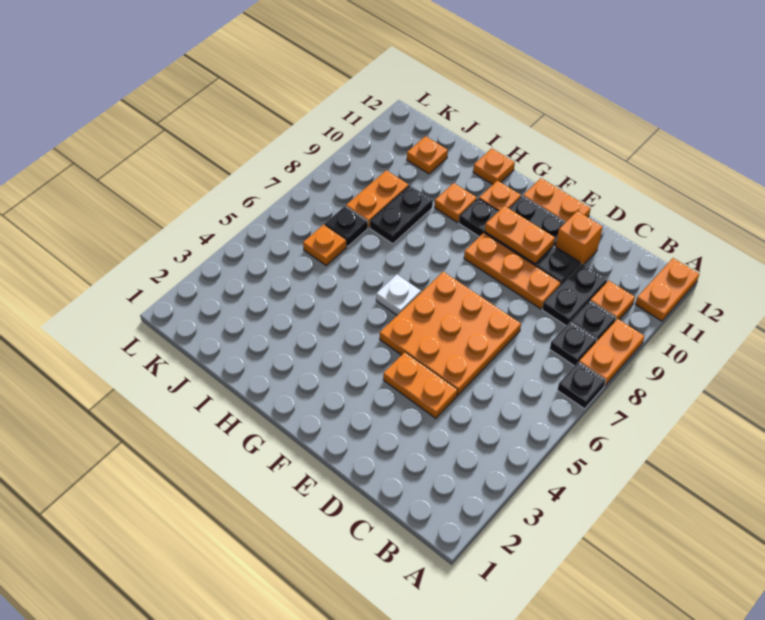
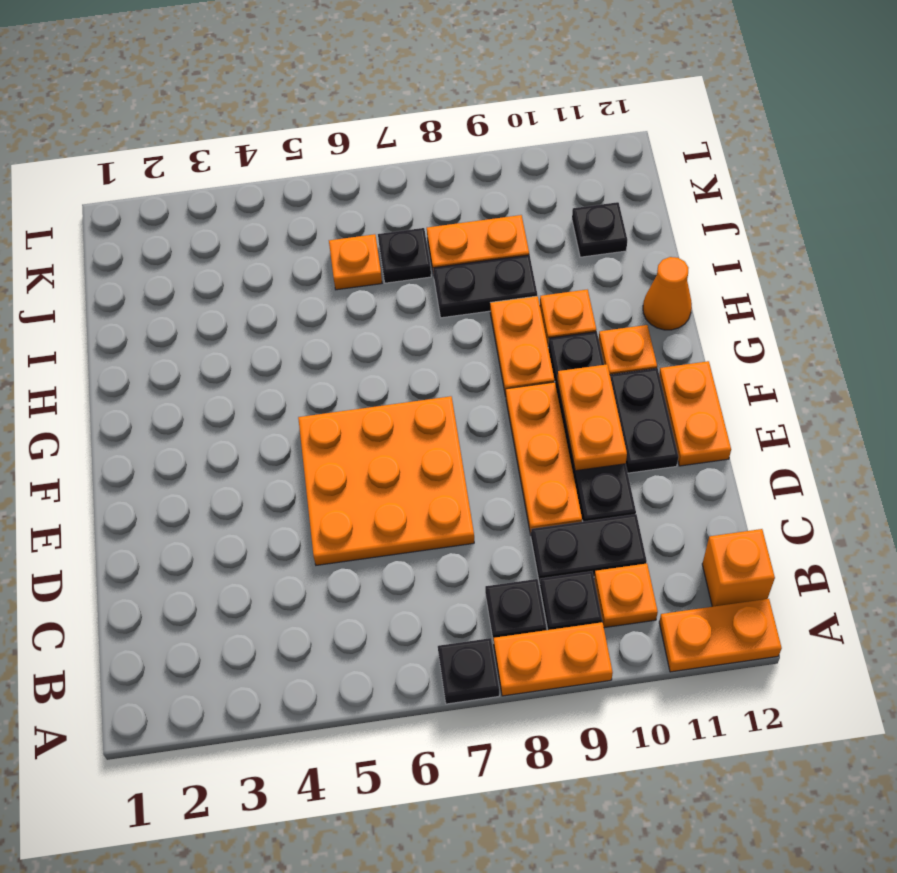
orange 1x2 plate [383,352,457,418] -> orange 1x2 plate moved to [490,296,555,397]
orange 1x1 brick [556,211,603,264] -> orange 1x1 brick moved to [702,529,775,607]
white 1x1 plate [376,275,421,315] -> none
orange 1x1 plate [473,148,515,185] -> orange 1x1 cone [643,257,692,330]
orange 1x1 plate [407,136,448,174] -> black 1x1 plate [572,202,627,257]

